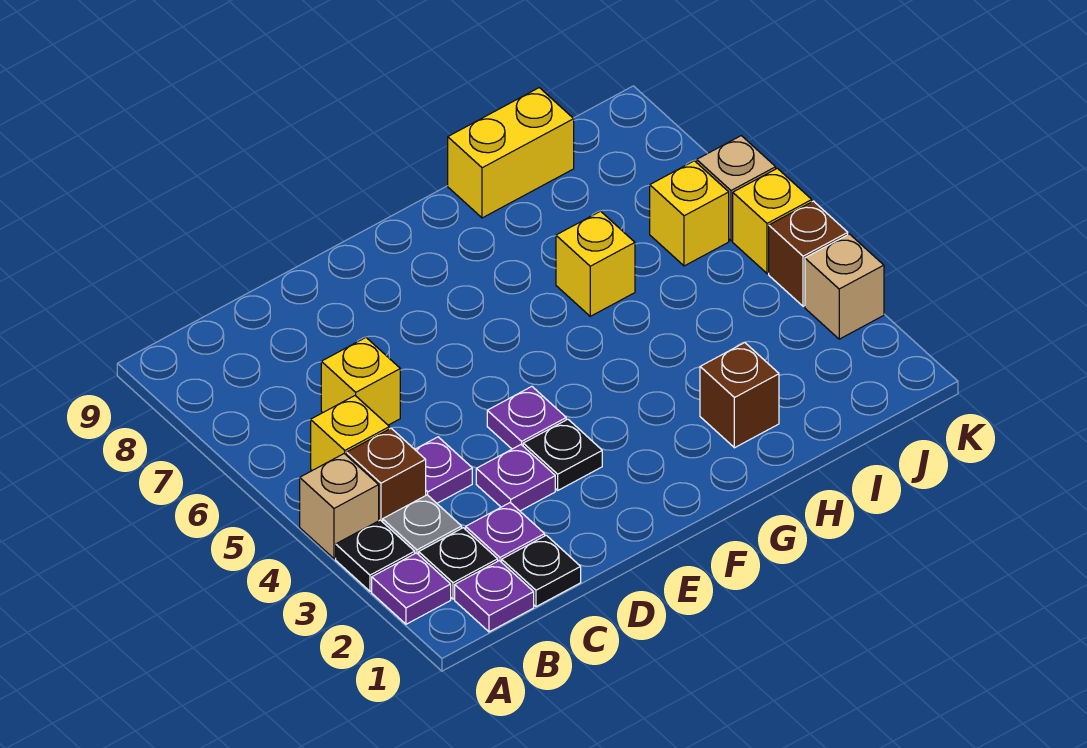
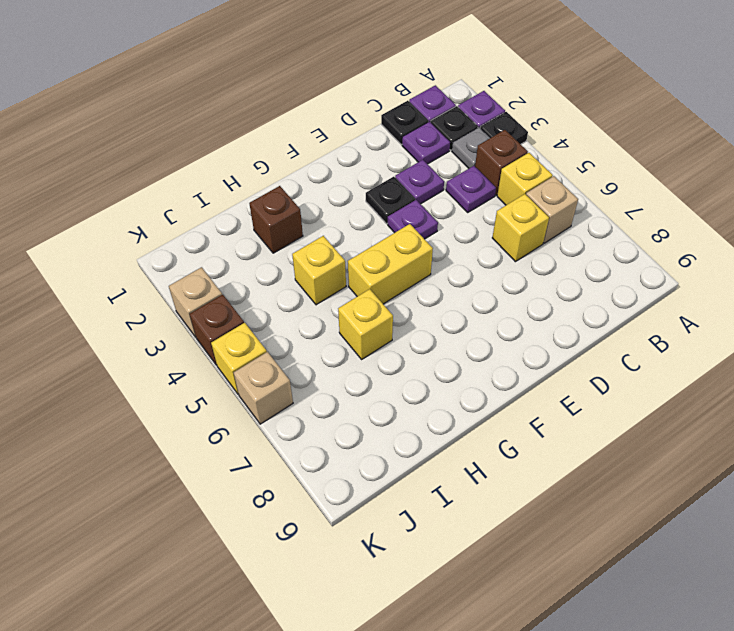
tan 1x1 brick [300,454,379,559] -> tan 1x1 brick moved to [526,176,578,243]
yellow 1x2 brick [448,88,574,218] -> yellow 1x2 brick moved to [348,224,433,304]
yellow 1x1 brick [650,161,729,266] -> yellow 1x1 brick moved to [292,236,346,305]

